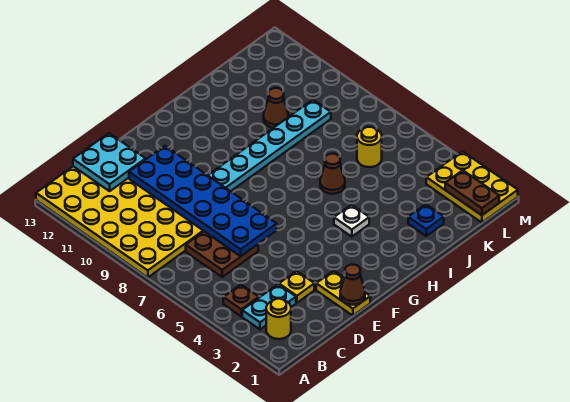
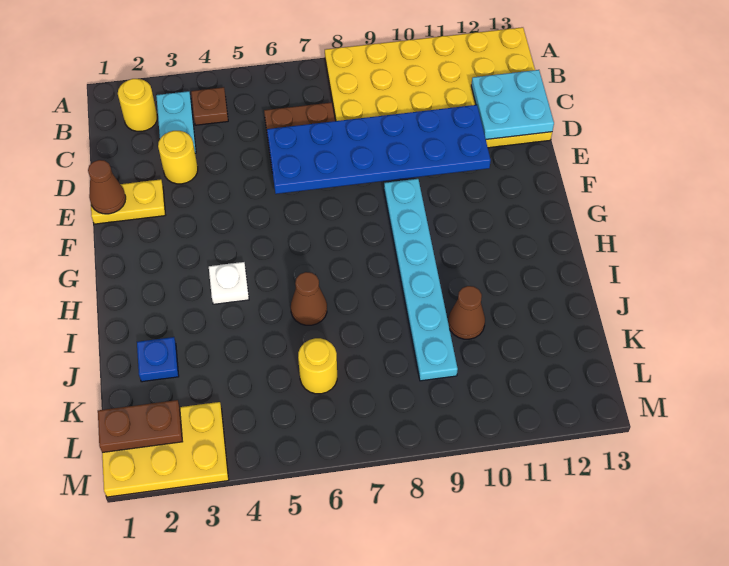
yellow 1x1 plate [279,271,314,303] -> yellow 1x1 round brick [158,131,198,184]

